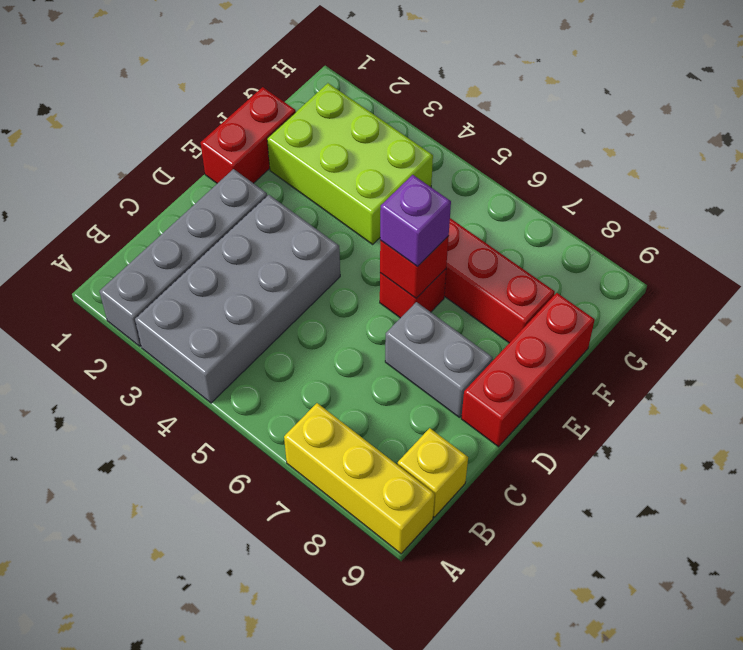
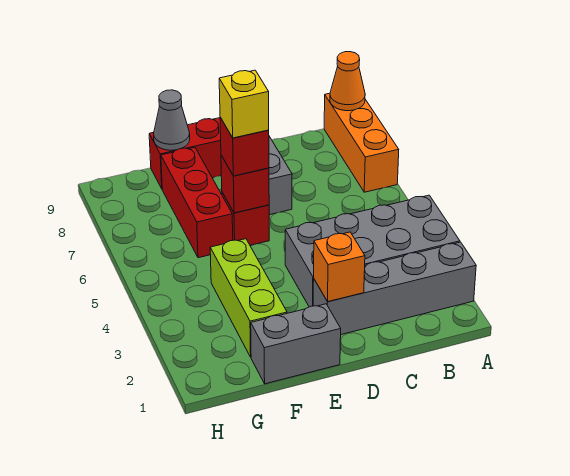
yellow 1x3 brick [284,403,435,554] -> orange 1x3 brick [324,93,399,192]
none -> orange 1x1 cone [330,52,365,111]
yellow 1x1 brick [397,428,468,517] -> yellow 1x1 brick moved to [219,70,269,138]
none -> orange 1x1 brick [314,232,365,301]
red 1x2 brick [201,87,296,183] -> grey 1x2 brick [251,304,341,384]
purple 1x1 brick [380,175,451,267] -> red 1x1 brick [220,117,269,176]
lime 2x3 brick [267,83,433,244] -> lime 1x3 brick [210,239,287,357]
none -> grey 1x1 cone [154,90,190,150]

